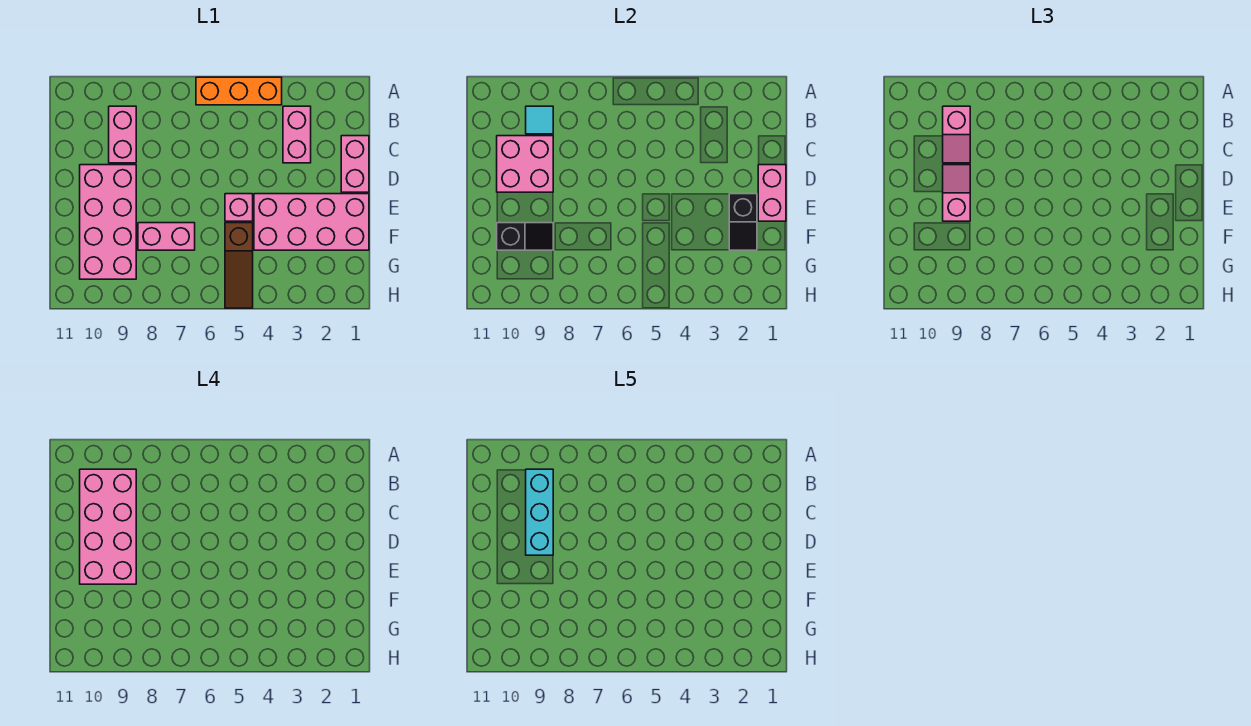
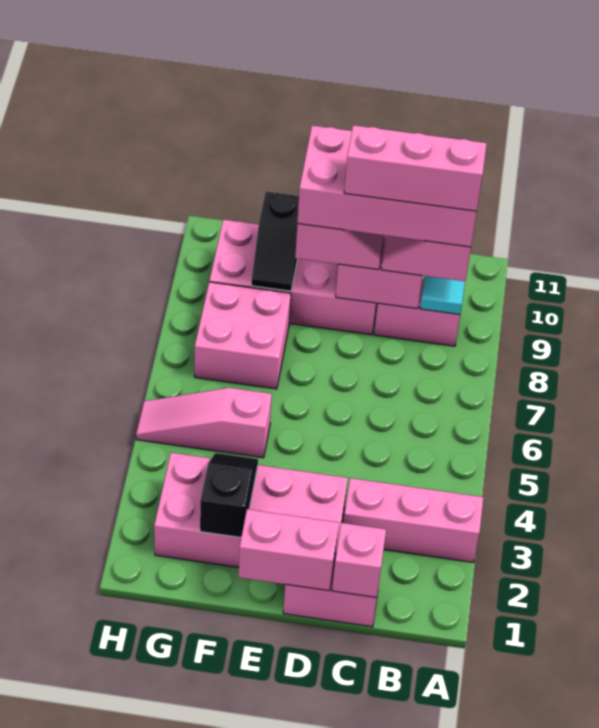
orange 1x3 brick [196,77,282,105] -> none
pink 1x2 brick [283,106,311,163] -> pink 1x3 brick [343,478,483,562]
cyan 1x3 brick [526,469,553,555] -> pink 1x3 brick [344,125,487,211]
pink 2x4 brick [254,194,369,250] -> pink 2x4 brick turned to [154,453,348,567]
black 1x2 slope [729,194,757,250] -> black 1x2 slope turned to [200,453,258,538]
pink 1x1 brick [225,194,253,221] -> pink 1x1 brick moved to [332,523,386,598]
brown 1x3 slope [225,223,253,308] -> pink 1x3 slope [136,388,272,458]
pink 1x2 brick [138,223,195,250] -> pink 2x2 brick [195,282,291,389]

